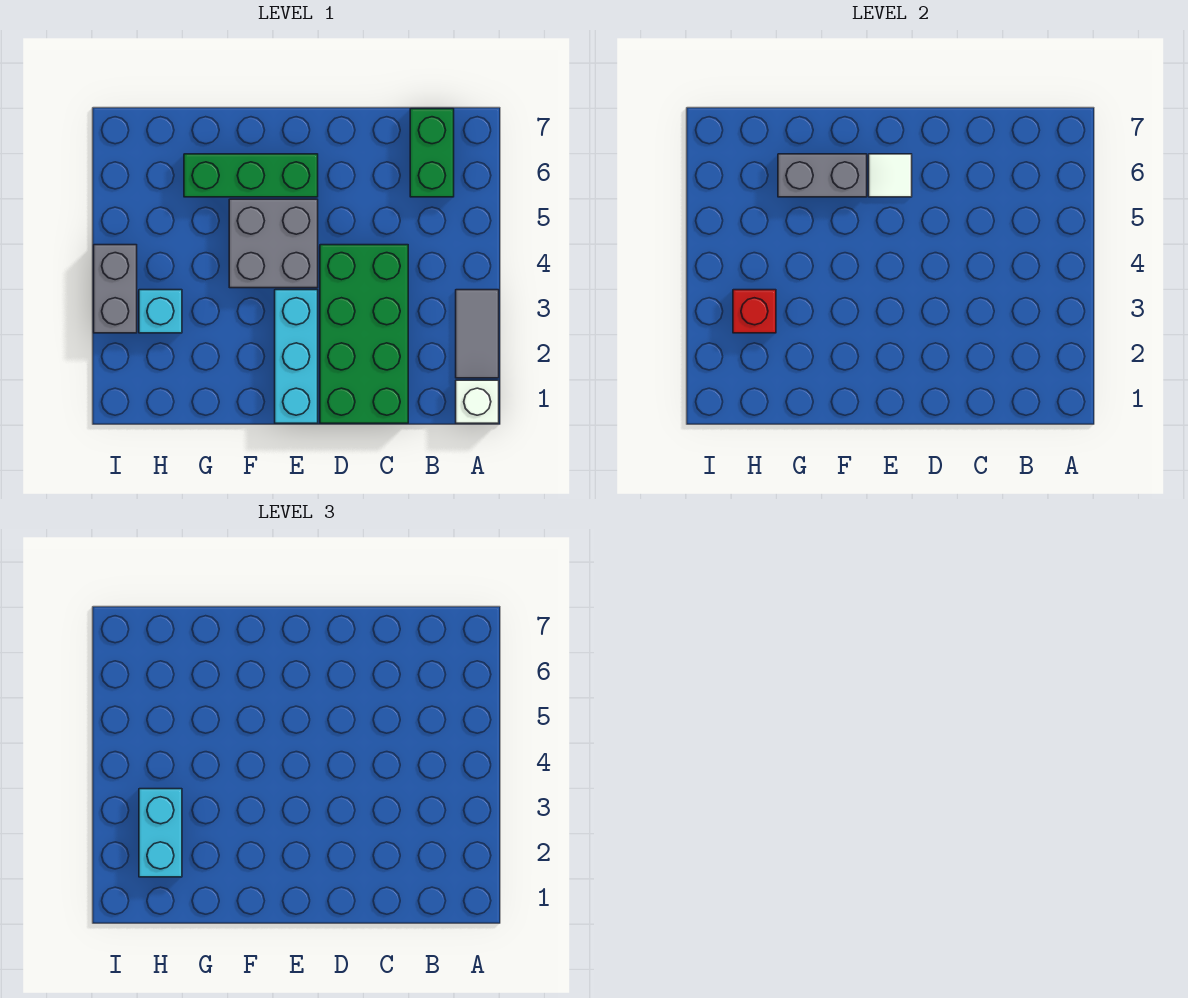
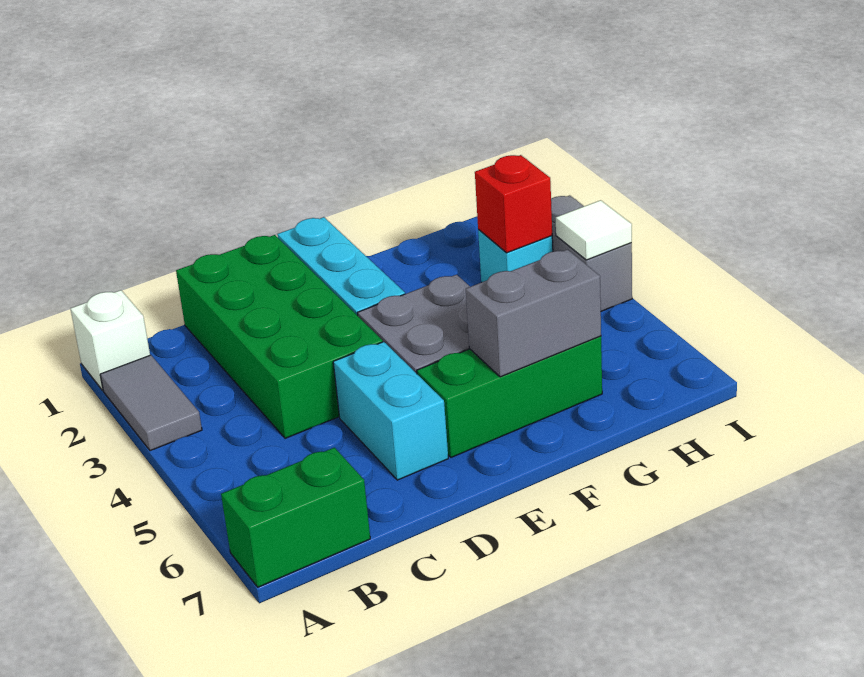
green 1x2 brick [410,109,454,197] -> green 1x2 brick turned to [221,448,370,587]
white 1x1 tile [869,154,912,197] -> white 1x1 tile moved to [556,200,632,260]
cyan 1x2 brick [139,789,182,877] -> cyan 1x2 brick moved to [333,342,448,480]

